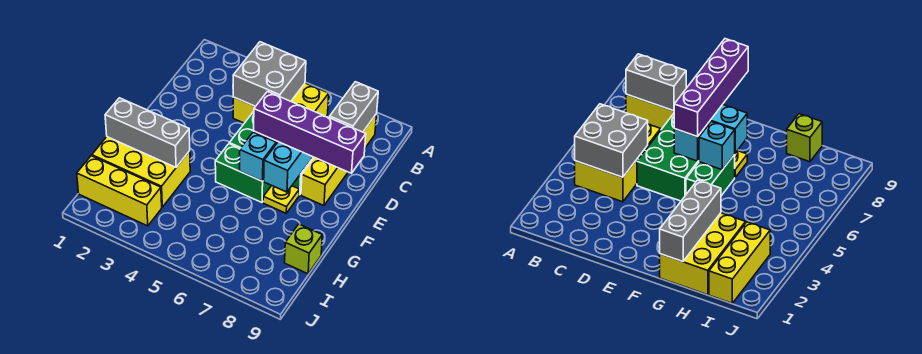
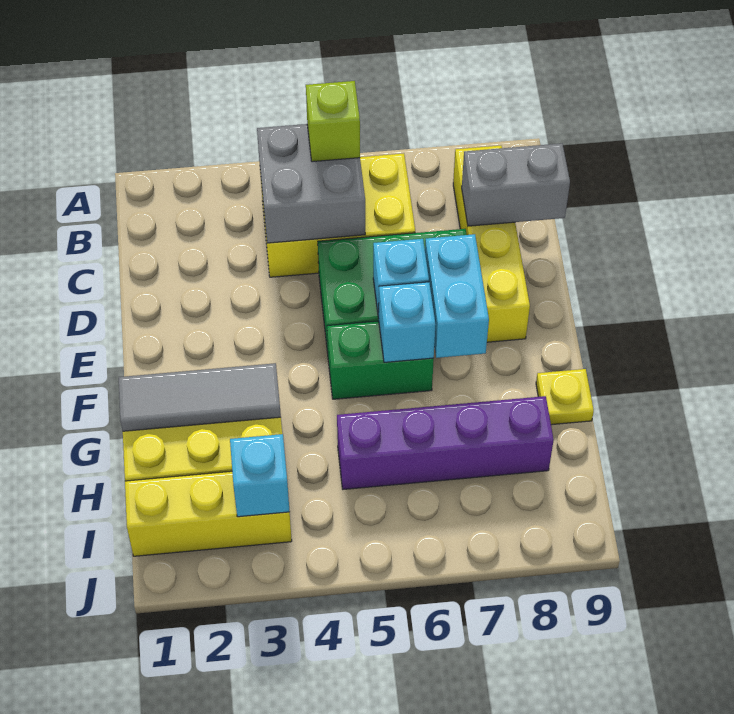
grey 1x2 brick [330,82,378,132] -> grey 1x2 brick turned to [462,143,570,226]
purple 1x4 brick [254,92,366,173] -> purple 1x4 brick moved to [337,396,554,489]
yellow 1x1 plate [263,186,299,213] -> yellow 1x1 plate moved to [536,369,594,425]
grey 1x3 brick [105,98,190,167] -> grey 1x3 tile [119,363,281,431]
lime 1x1 brick [285,224,322,274] -> lime 1x1 brick moved to [306,81,360,162]
none -> cyan 1x1 brick [230,434,290,517]

